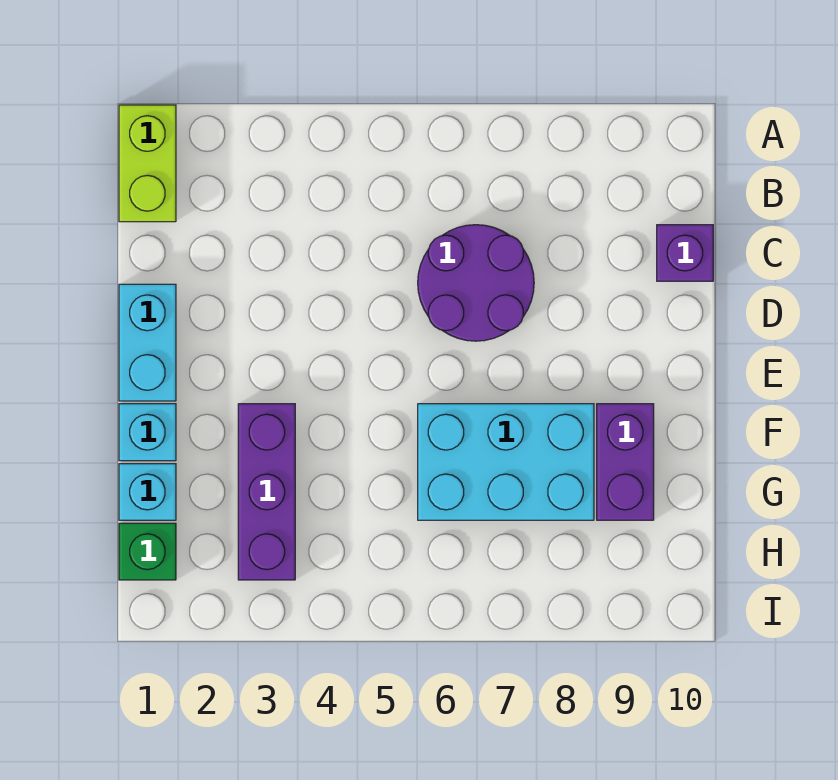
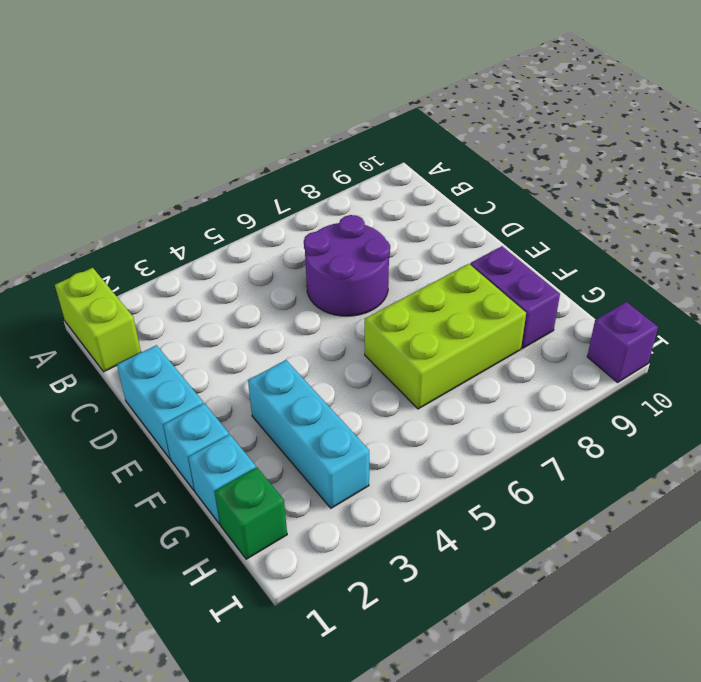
purple 1x1 brick [657,225,713,281] -> purple 1x1 brick moved to [587,302,658,382]
purple 1x3 brick [238,404,295,580] -> cyan 1x3 brick [248,360,369,508]
cyan 2x3 brick [418,404,594,520] -> lime 2x3 brick [365,264,526,409]

